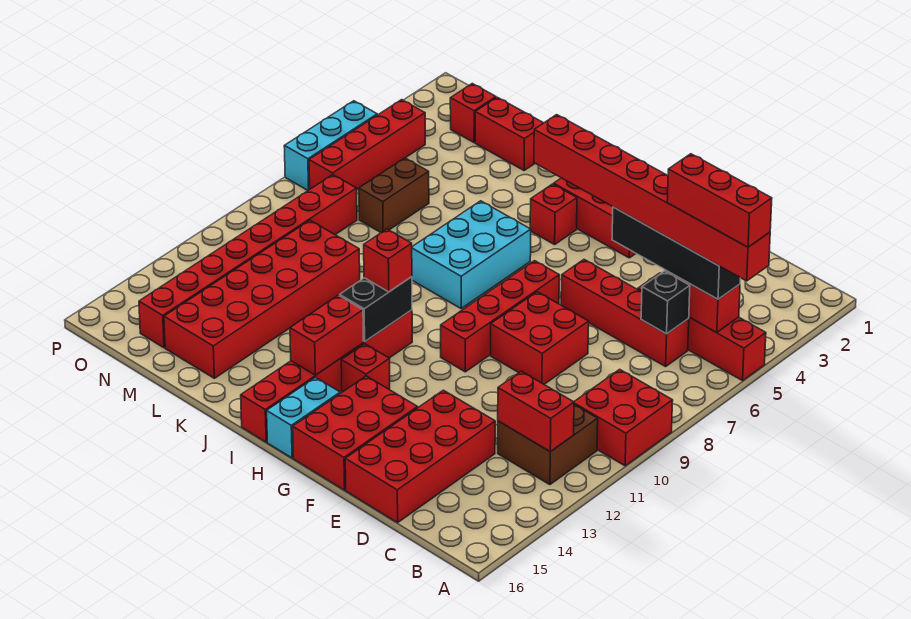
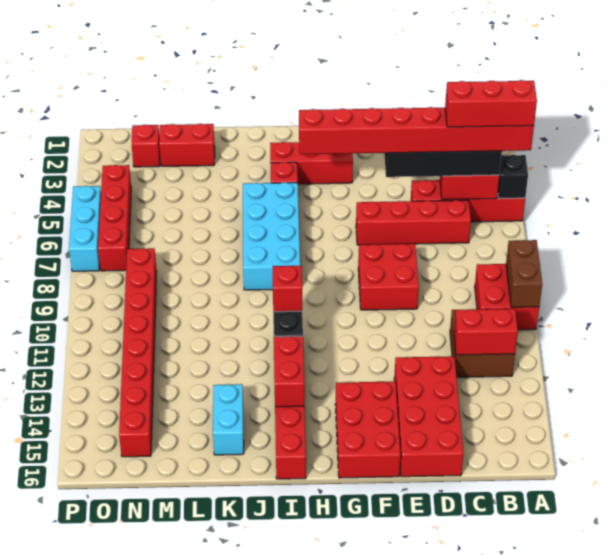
black 1x1 brick [641,271,690,334] -> black 1x1 brick moved to [498,155,528,199]
red 1x4 brick [441,261,559,372] -> none
red 1x1 brick [341,344,390,392] -> none
cyan 1x2 brick [267,377,340,458] -> cyan 1x2 brick moved to [213,384,244,455]
cyan 2x3 brick [412,201,531,308] -> cyan 2x4 brick [243,182,300,290]
red 2x6 brick [164,220,360,378] -> none
brown 1x2 brick [359,158,429,233] -> brown 1x2 brick moved to [506,240,542,307]

